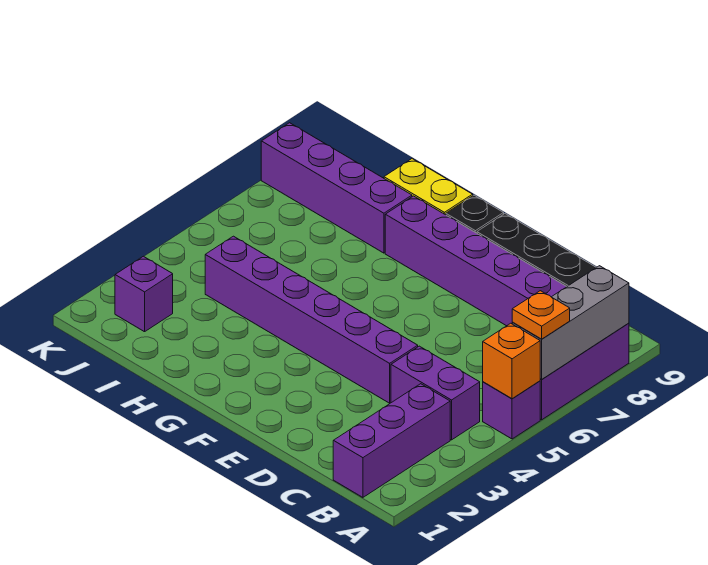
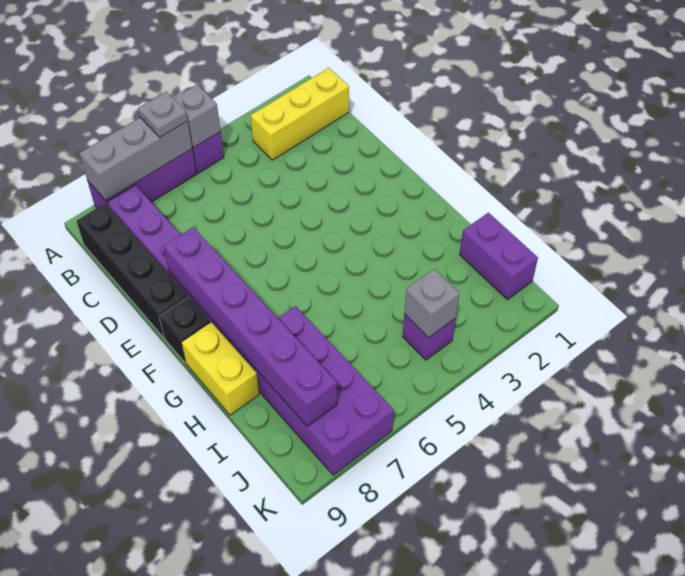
orange 1x1 brick [483,323,540,399] -> grey 1x1 brick [173,85,220,147]
orange 1x1 plate [512,291,570,339] -> grey 1x1 plate [138,92,188,137]
purple 1x3 brick [333,384,450,497] -> yellow 1x3 brick [251,68,349,160]
purple 1x2 brick [391,346,480,440] -> purple 1x2 brick moved to [460,213,538,300]
purple 1x6 brick [205,236,418,403] -> purple 1x6 brick moved to [163,227,337,426]
purple 1x4 brick [261,123,412,253] -> purple 2x4 brick [236,306,394,475]
purple 1x1 brick [115,256,173,332] -> purple 1x1 brick moved to [402,314,456,360]
none -> grey 1x1 brick [404,269,460,338]

